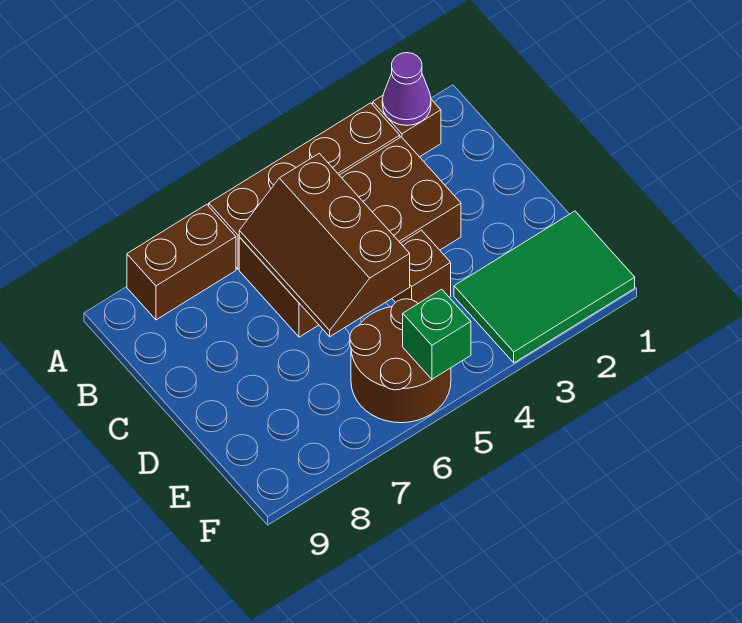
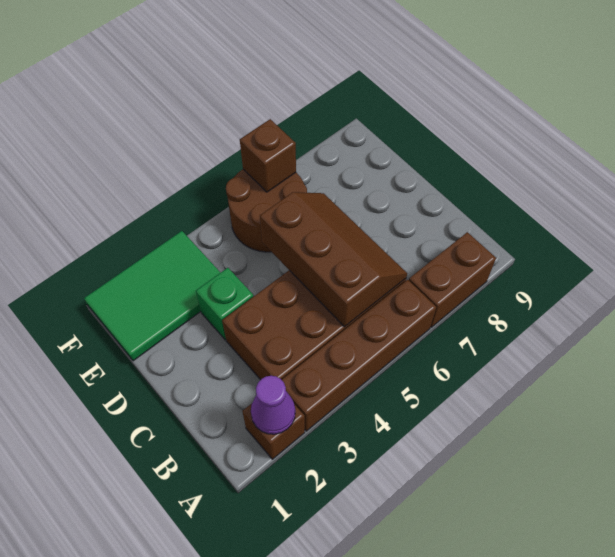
brown 1x1 brick [392,230,451,303] -> brown 1x1 brick moved to [240,119,296,192]
green 1x1 brick [403,289,471,379] -> green 1x1 brick moved to [196,268,253,340]

